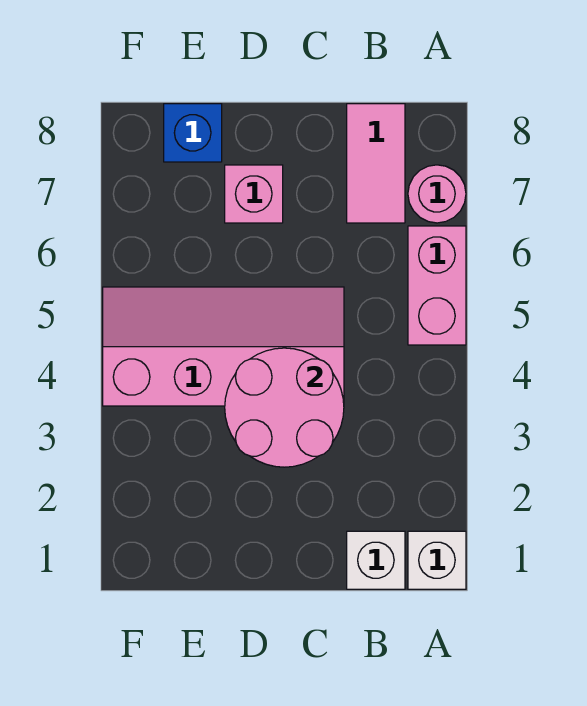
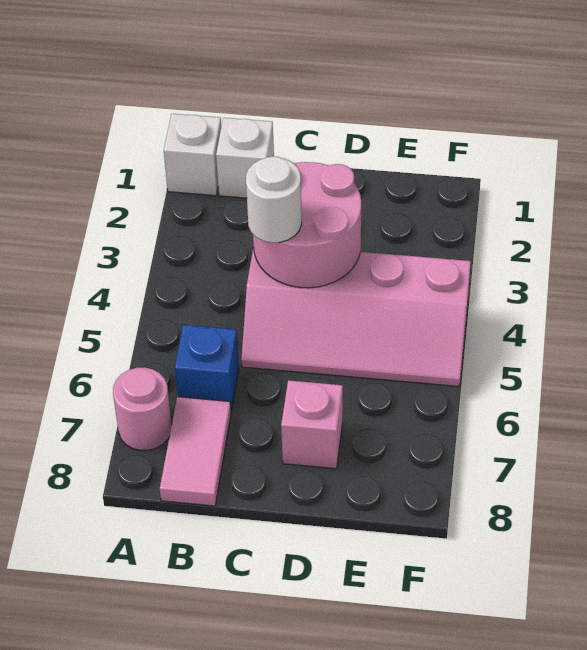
pink 1x2 brick [408,226,466,345] -> none
none -> white 1x1 round brick [246,156,302,243]
blue 1x1 brick [164,104,222,162] -> blue 1x1 brick moved to [175,325,239,412]

